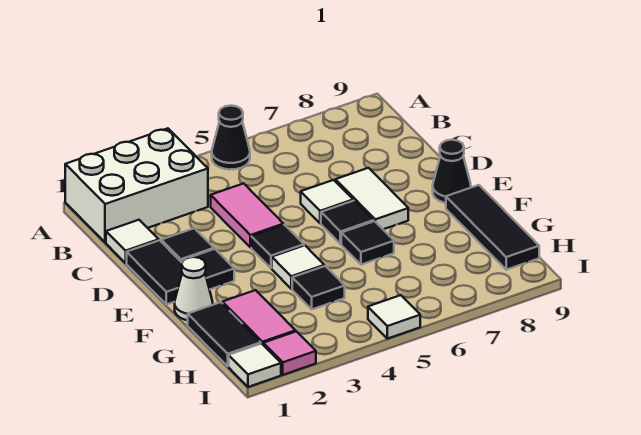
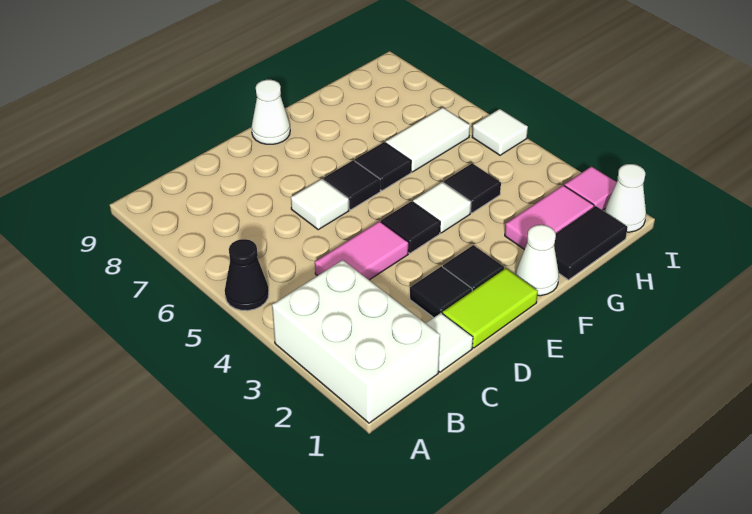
black 1x2 tile [127,240,182,304] -> lime 1x2 tile [443,268,538,348]
white 1x2 tile [335,168,408,229] -> white 1x2 tile moved to [385,108,470,172]
black 1x1 cone [433,140,471,203] -> white 1x1 cone [251,80,290,144]
black 1x3 tile [446,185,539,270] -> none
white 1x1 tile [229,344,281,387] -> white 1x1 cone [604,164,646,232]

